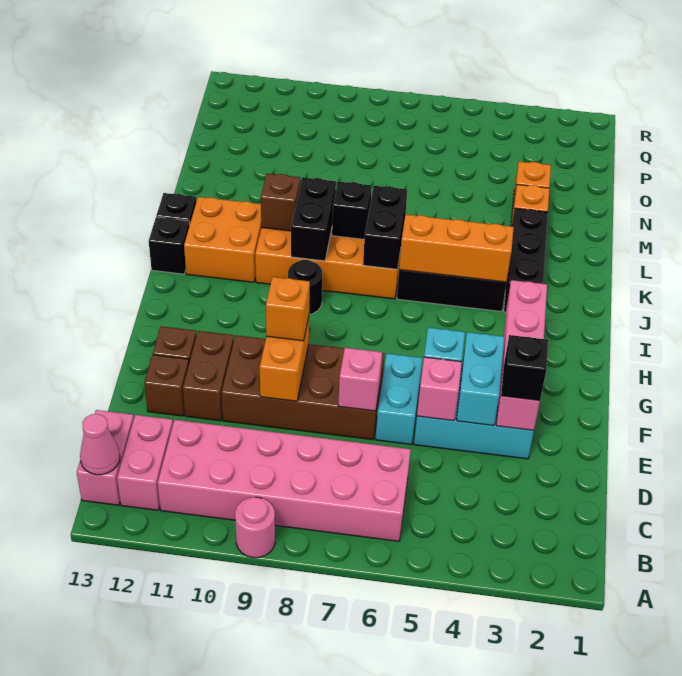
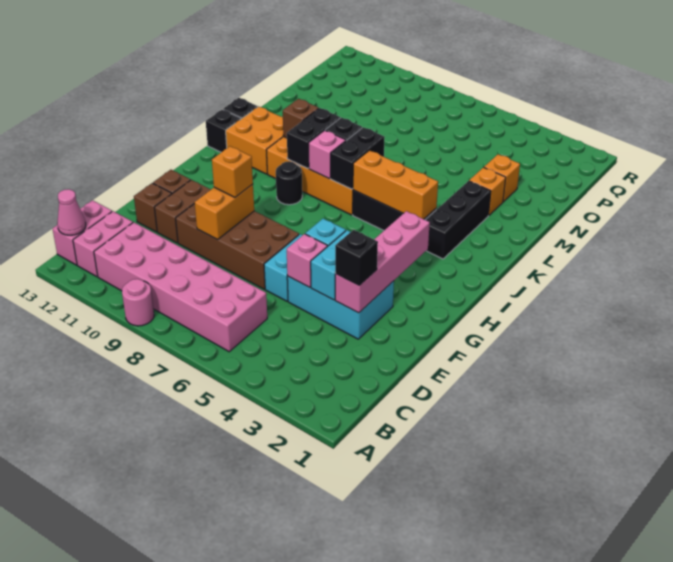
pink 1x1 brick [338,348,382,411] -> pink 1x1 brick moved to [309,130,346,179]

